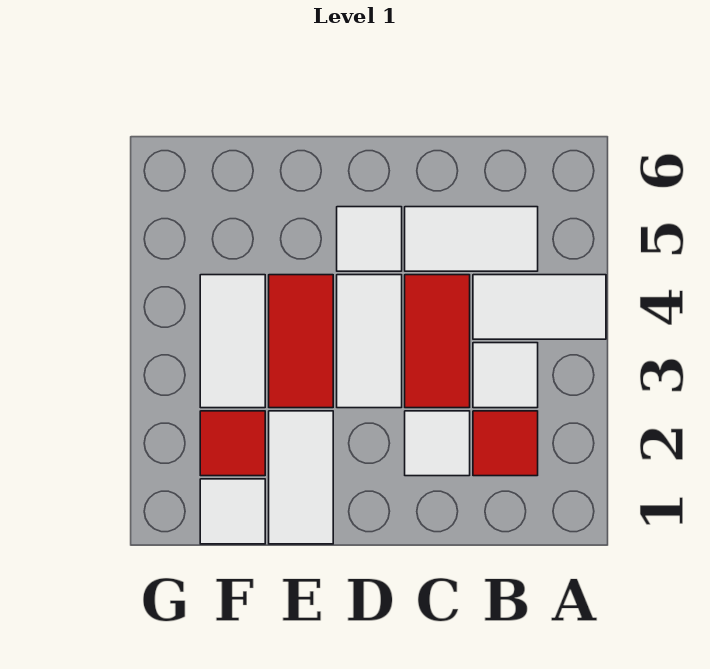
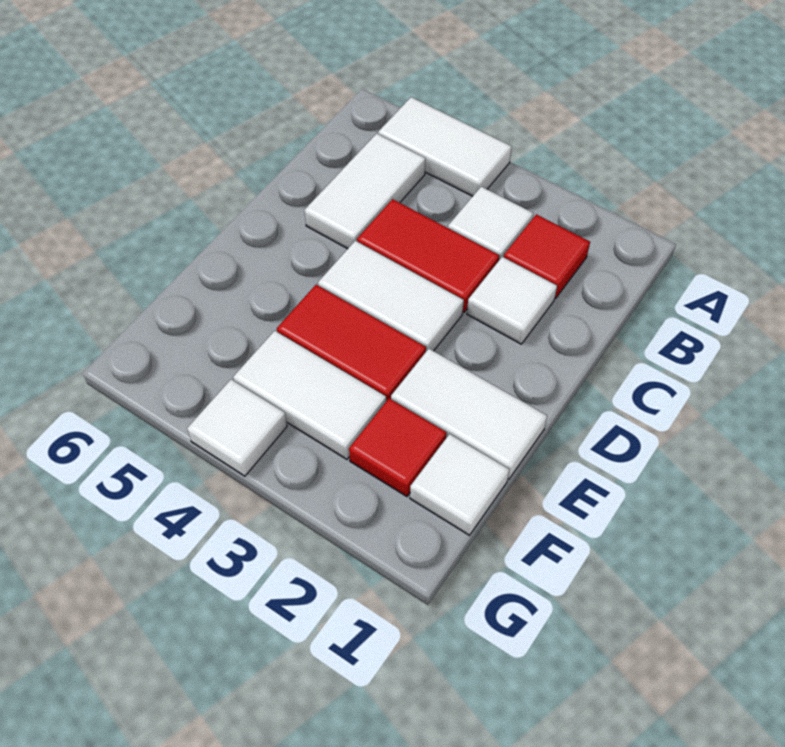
white 1x2 tile [473,275,606,339] -> white 1x2 tile turned to [378,97,512,196]
white 1x1 tile [337,207,402,271] -> white 1x1 tile moved to [187,380,287,476]

